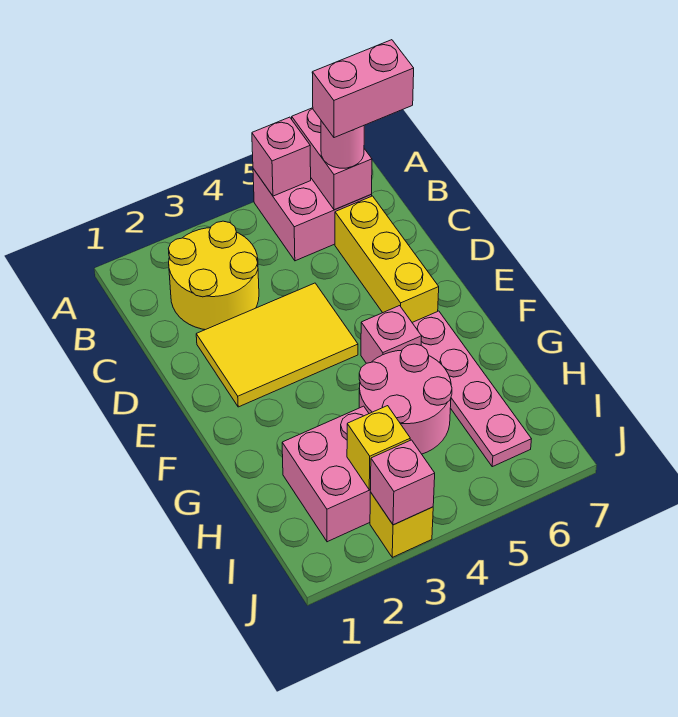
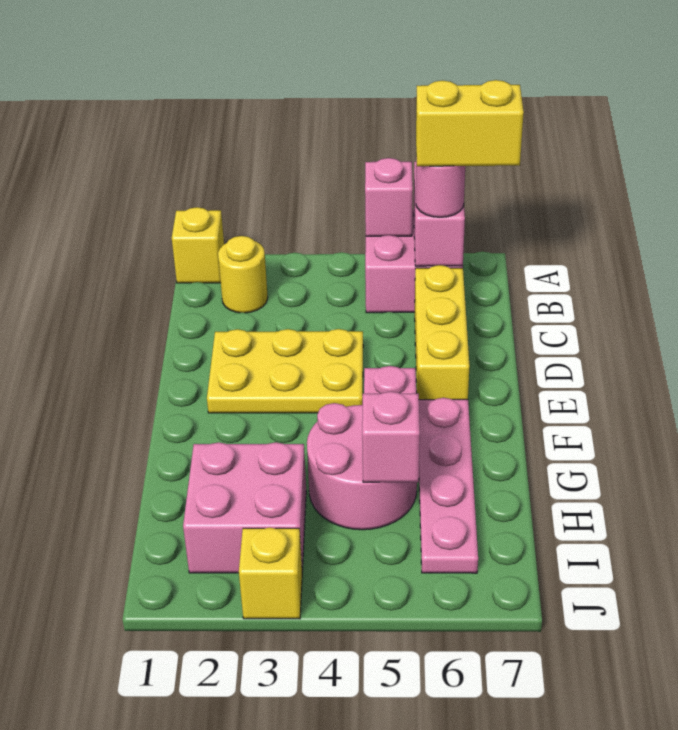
yellow 2x2 round brick [168,221,259,330] -> yellow 1x1 round brick [218,236,268,313]
pink 1x2 brick [312,40,414,138] -> yellow 1x2 brick [416,80,524,166]
yellow 2x3 tile [196,283,358,407] -> yellow 2x3 plate [207,329,363,413]
yellow 1x1 brick [347,406,410,490] -> yellow 1x1 brick moved to [172,207,224,283]
pink 1x1 brick [370,440,435,525] -> pink 1x1 brick moved to [362,391,420,482]

